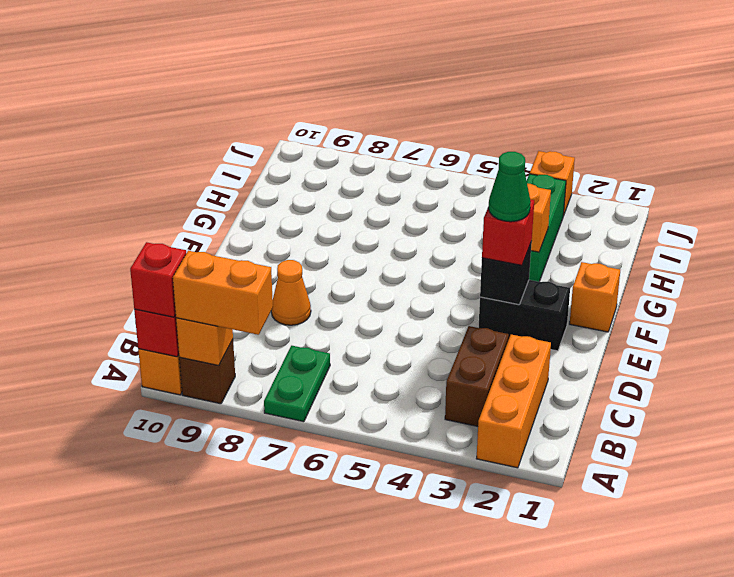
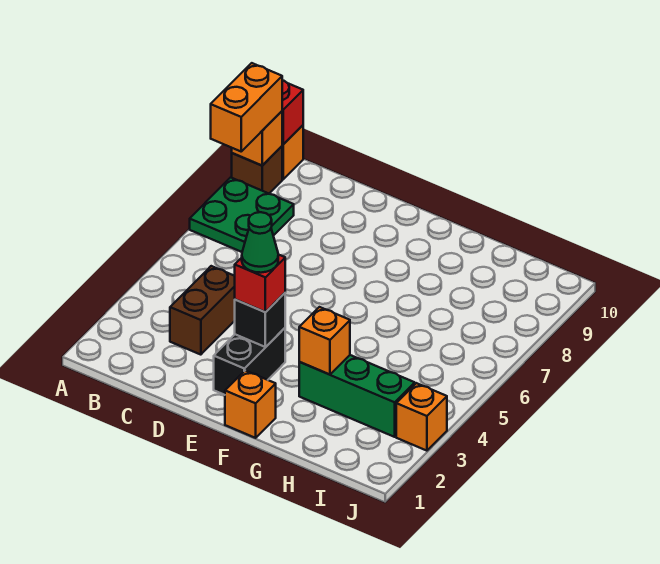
orange 1x3 brick [476,335,551,468] -> none
green 1x2 plate [264,346,330,422] -> green 2x2 plate [190,177,294,252]
red 1x1 brick [130,242,186,317] -> none
brown 1x2 brick [445,326,509,426] -> brown 1x2 brick turned to [170,266,235,355]
orange 1x1 cone [271,260,311,325] -> none

